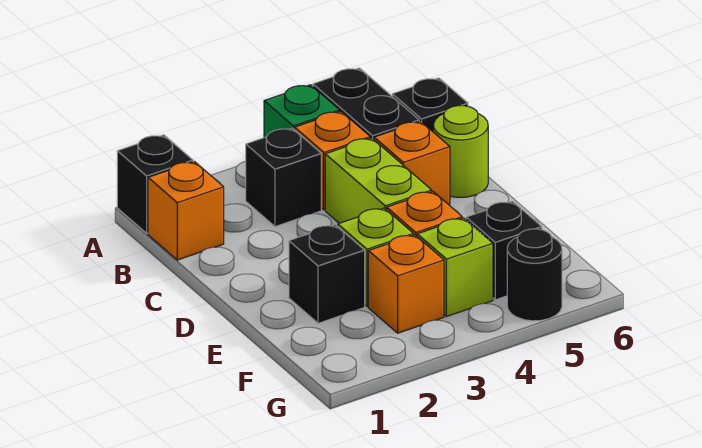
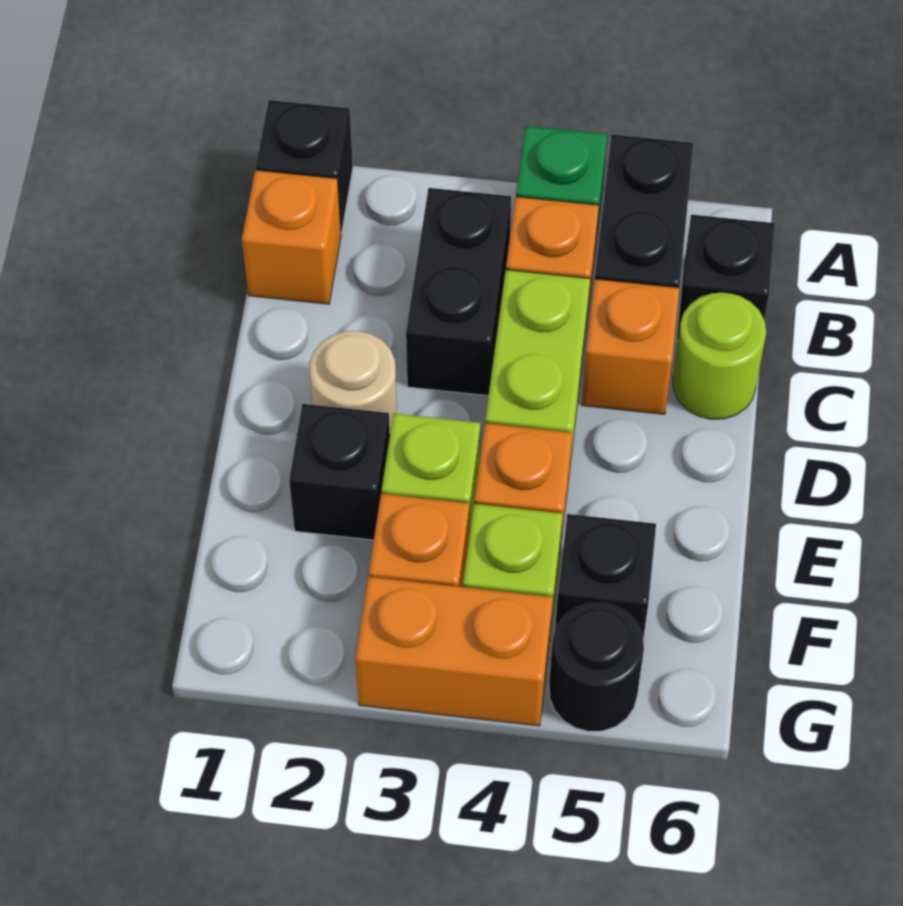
black 1x1 brick [246,128,321,227] -> black 1x2 brick [406,188,511,396]
none -> tan 1x1 round brick [309,331,397,432]
none -> orange 1x2 brick [355,577,553,726]

